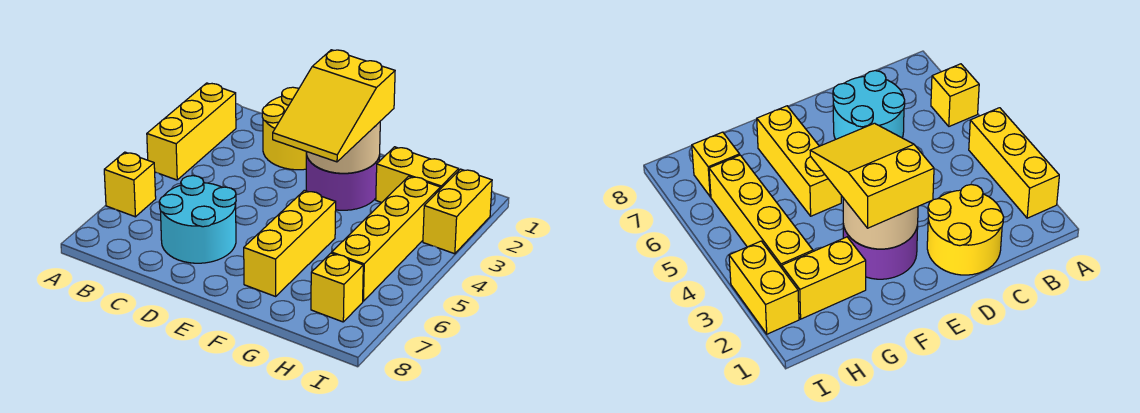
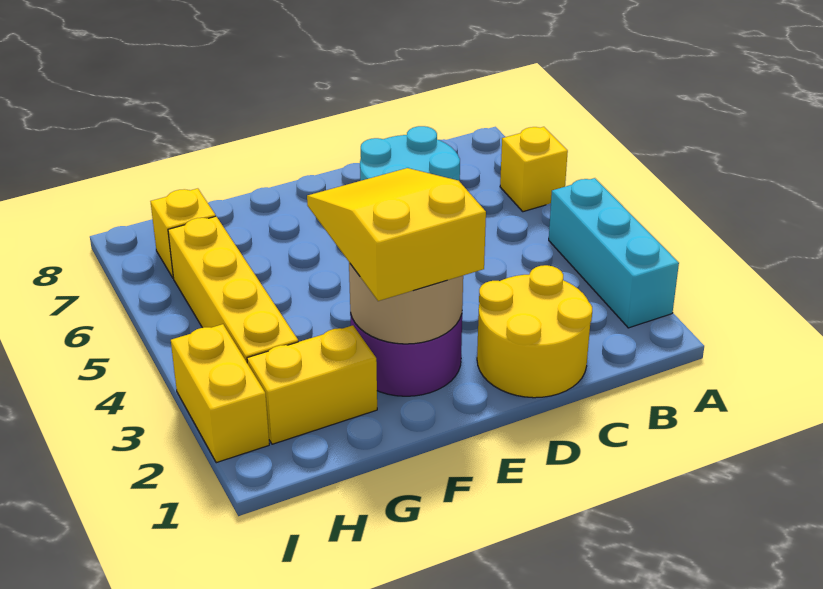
yellow 1x3 brick [147,83,236,180] -> cyan 1x3 brick [549,178,679,328]
yellow 1x3 brick [244,190,336,296] -> none

